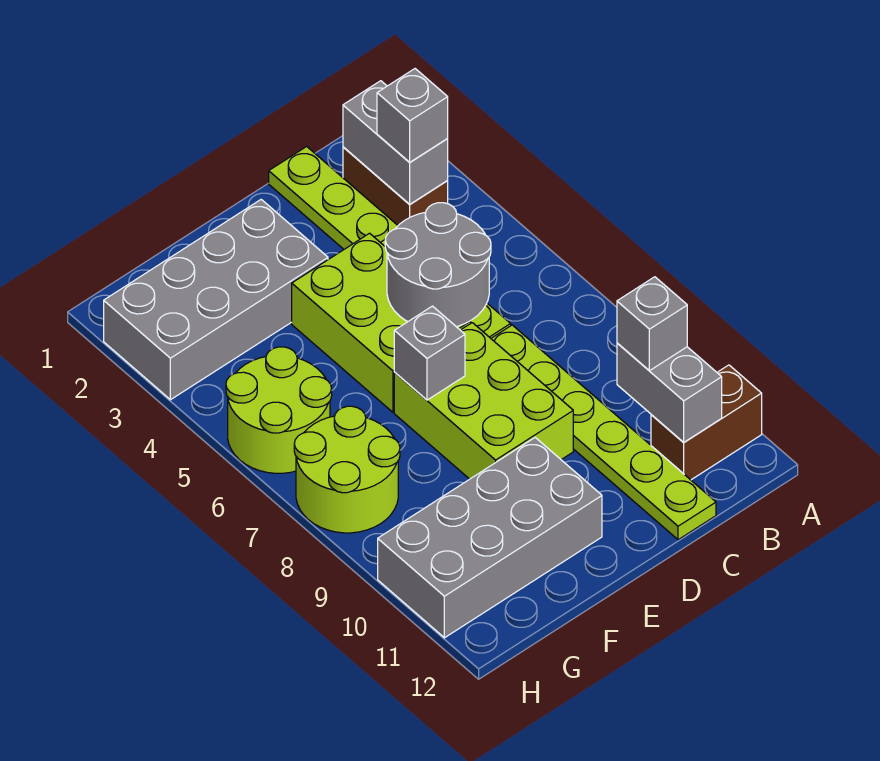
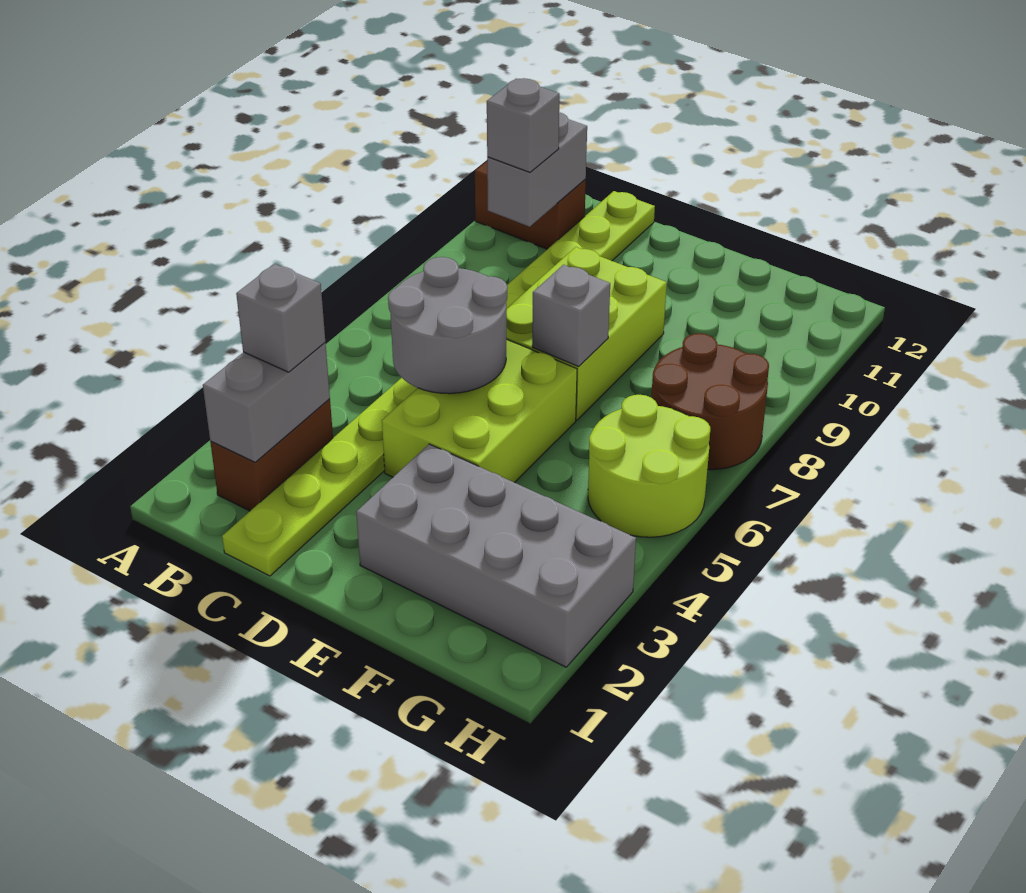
grey 2x4 brick [378,438,602,638] -> none
lime 2x2 round brick [294,406,400,533] -> brown 2x2 round brick [651,333,769,470]

